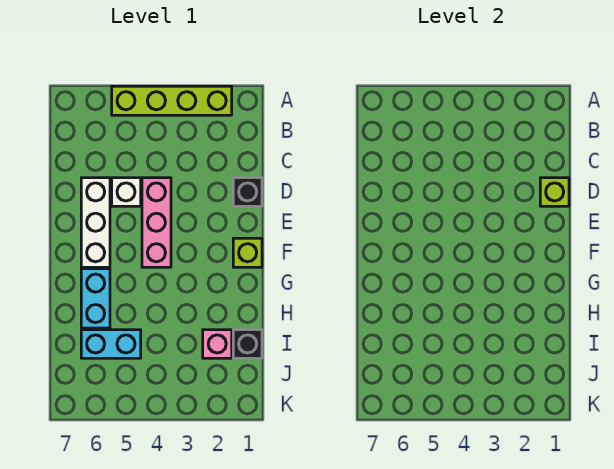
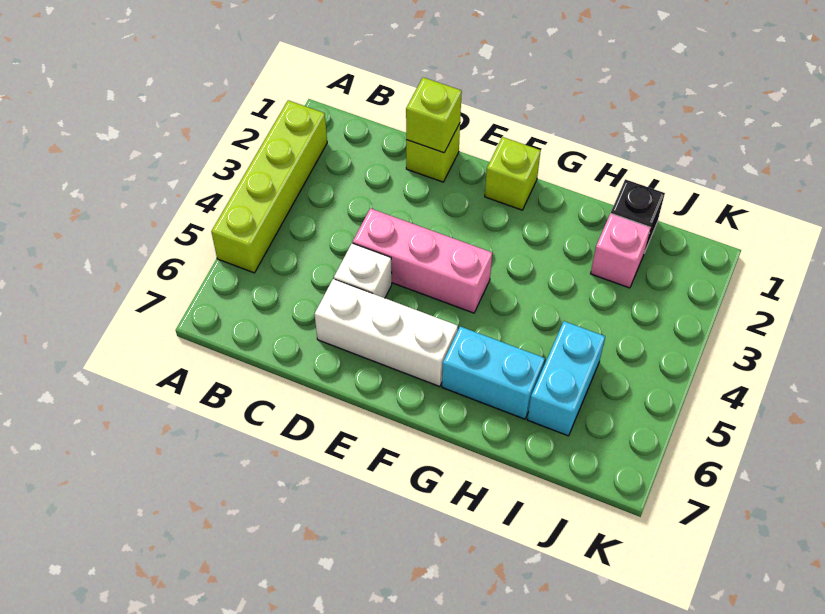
black 1x1 brick [233,178,262,206] -> lime 1x1 brick [406,123,460,182]

